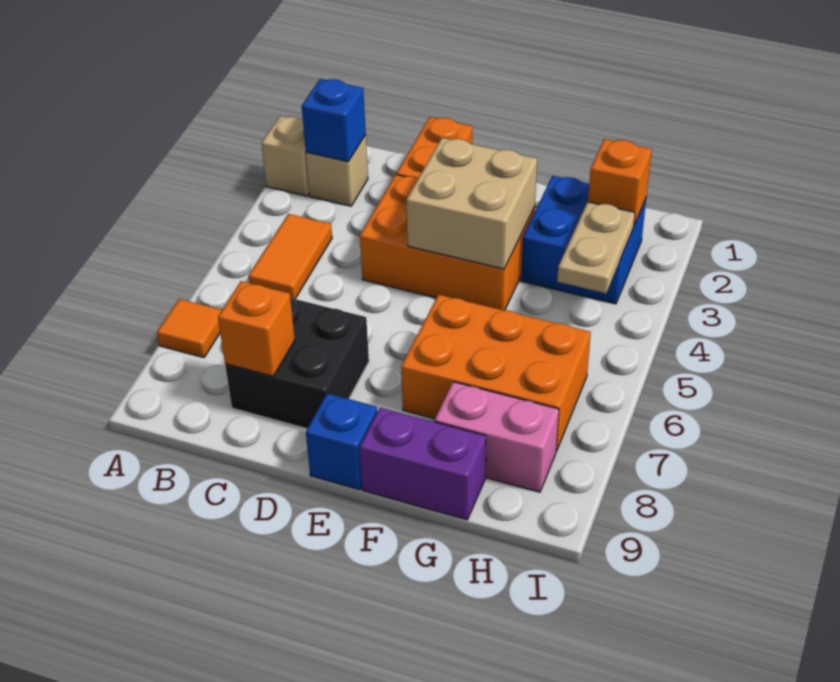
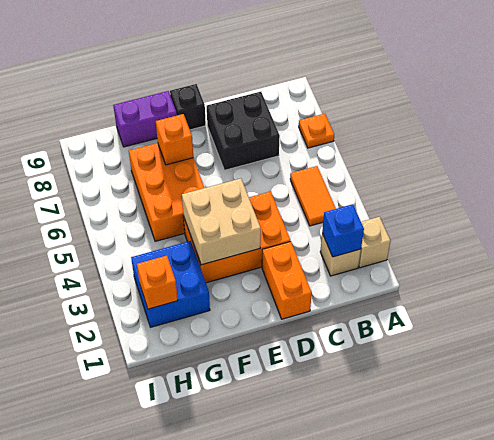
orange 1x1 tile [157,299,222,358] -> orange 1x1 plate [299,114,334,148]
orange 1x1 brick [218,281,295,376] -> orange 1x1 brick moved to [156,114,193,165]
blue 1x1 brick [306,393,378,490] -> black 1x1 brick [170,84,206,130]
orange 2x3 brick [401,295,591,451] -> orange 2x3 brick turned to [129,143,204,241]
pink 1x2 brick [435,382,559,492] -> none
tan 1x2 plate [557,202,635,293] -> none

